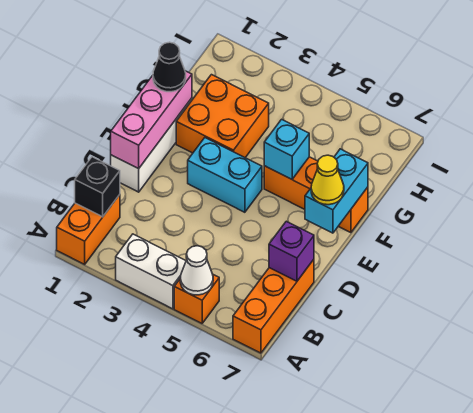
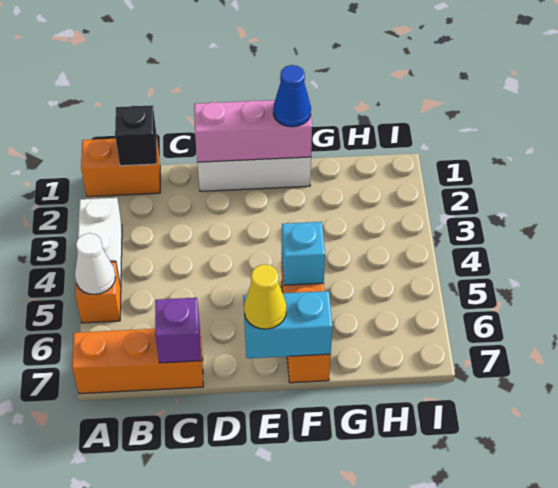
cyan 1x2 brick [188,138,262,212] -> none
black 1x1 cone [153,42,186,92] -> blue 1x1 cone [273,65,311,127]
orange 2x2 brick [176,75,269,158] -> none

